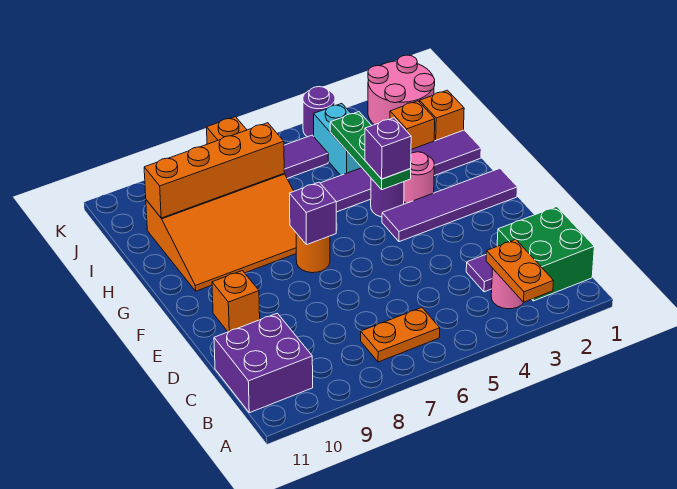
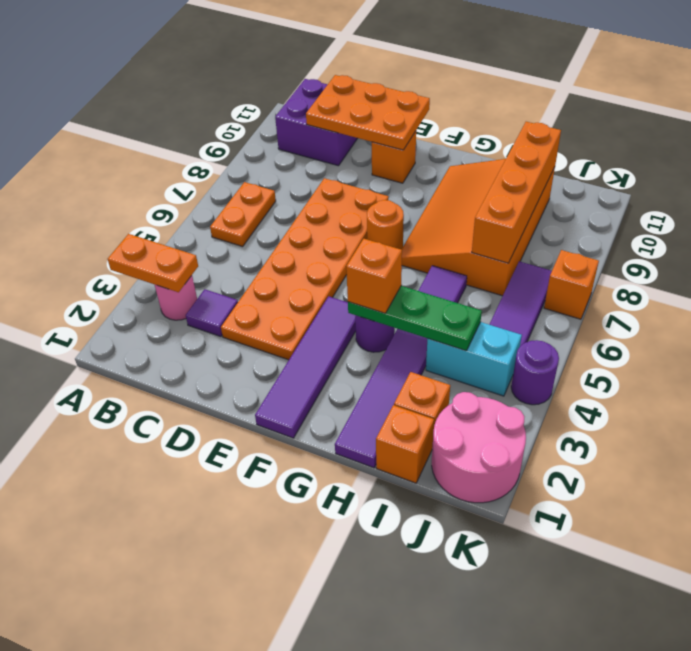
green 2x2 brick [497,207,594,301] -> none
none -> orange 2x3 plate [306,75,430,150]
none -> orange 2x6 plate [221,178,389,360]
purple 1x1 brick [290,182,336,245] -> none
pink 1x1 round brick [404,152,434,203] -> none
purple 1x1 brick [365,118,411,179] -> orange 1x1 brick [346,239,402,313]

